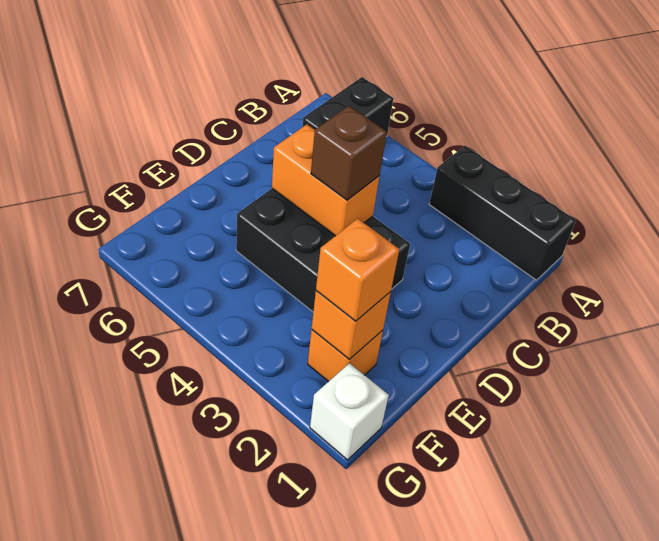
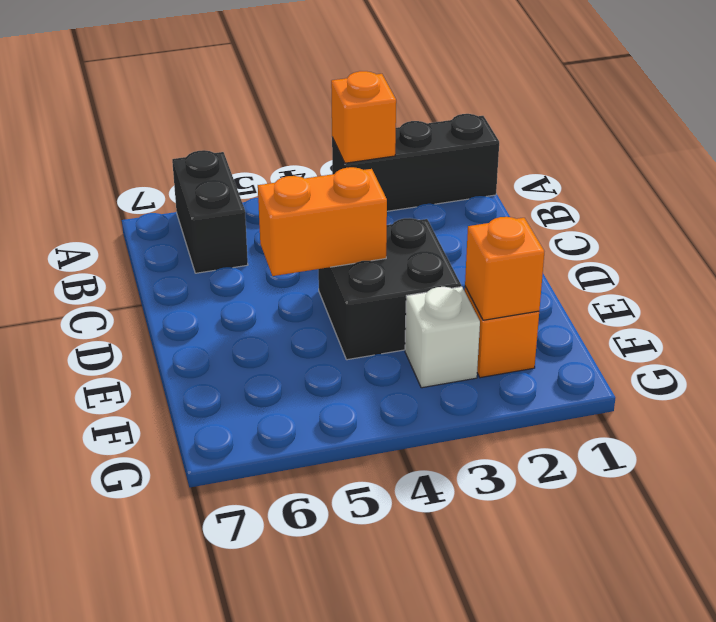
black 2x3 brick [236,189,410,312] -> black 2x2 brick [318,218,461,360]
brown 1x1 brick [311,106,387,200] -> none
orange 1x1 brick [316,219,399,321] -> orange 1x1 brick moved to [331,71,396,163]
white 1x1 brick [310,363,389,460] -> white 1x1 brick moved to [405,286,480,388]

